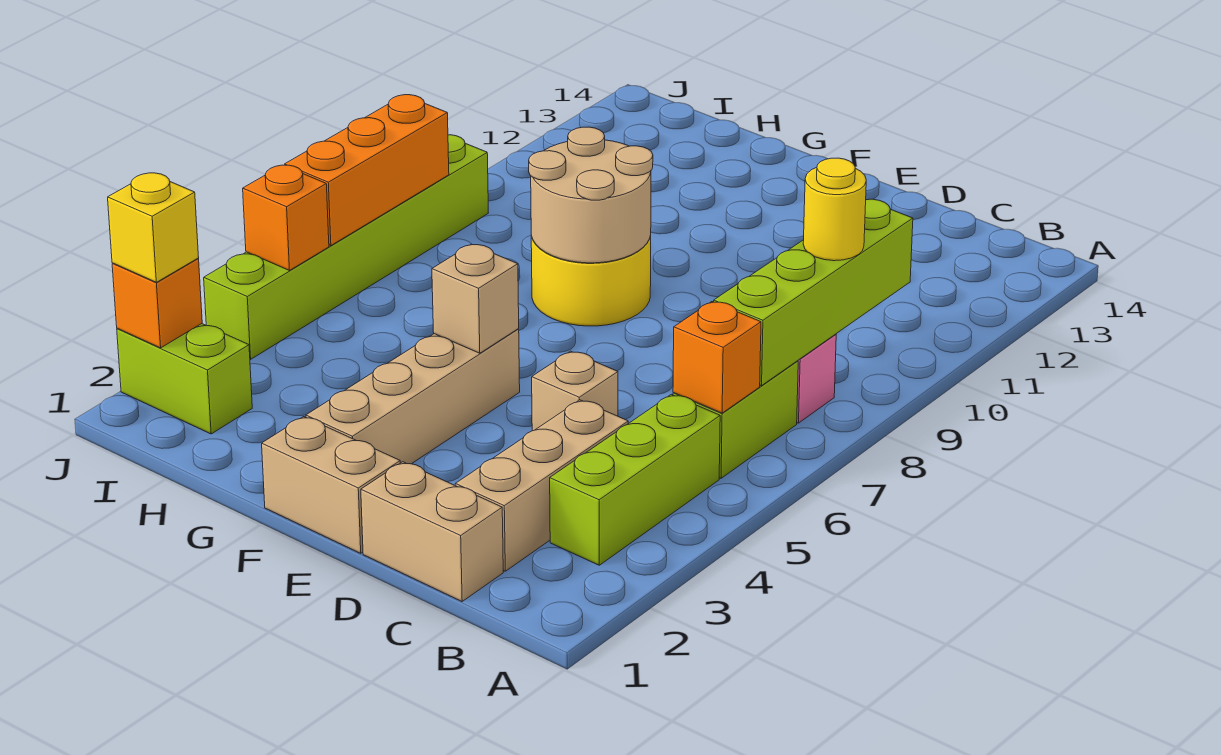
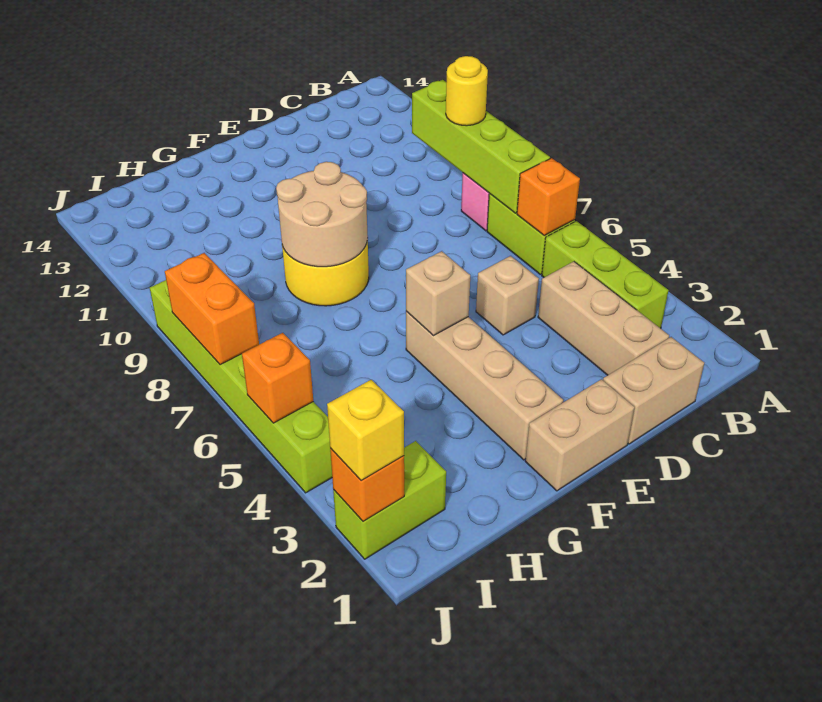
orange 1x3 brick [285,95,449,246] -> orange 1x2 brick [165,253,259,365]

